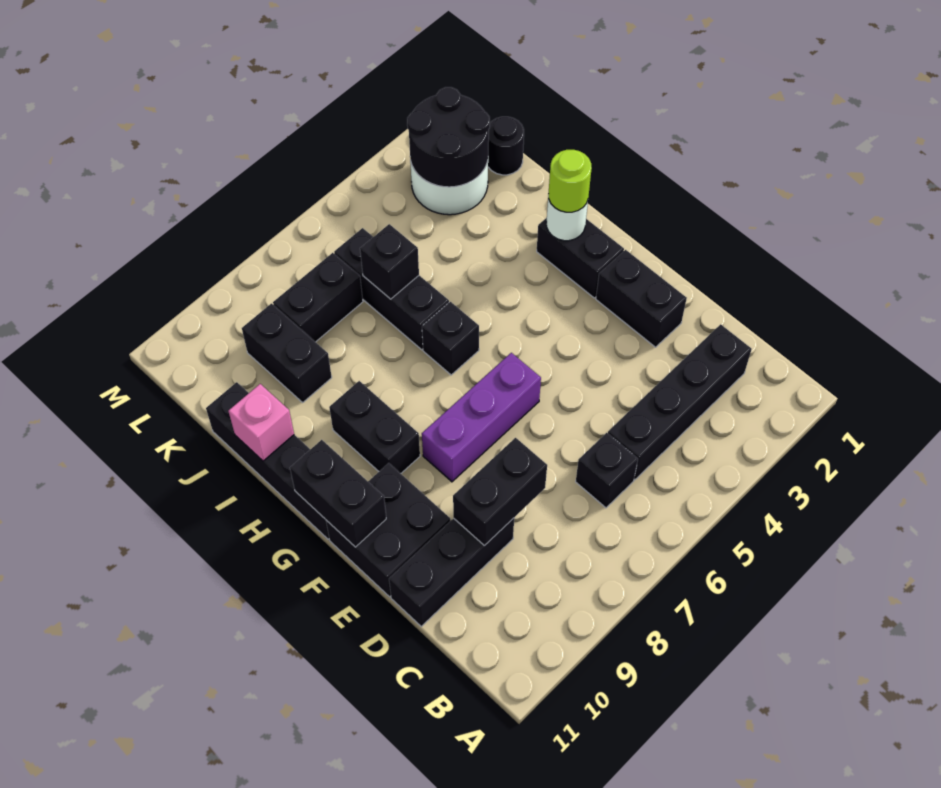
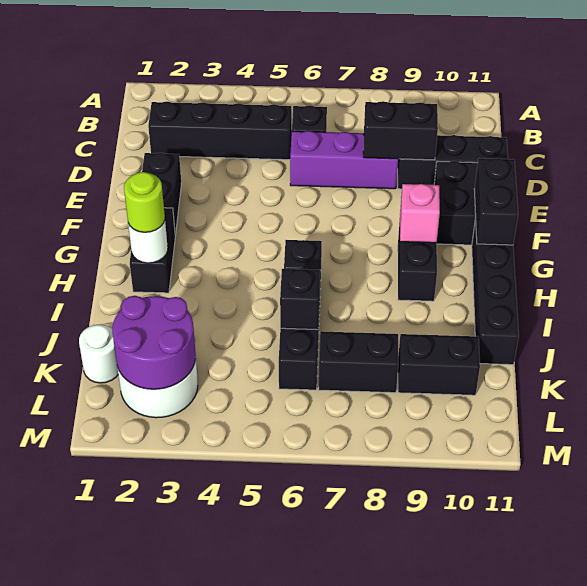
purple 1x3 brick [422,353,541,482] -> purple 1x3 brick moved to [290,131,398,189]
pink 1x1 brick [228,384,294,461] -> pink 1x1 brick moved to [400,184,440,243]
black 1x2 brick [242,304,332,402] -> black 1x2 brick turned to [398,334,480,395]
black 1x1 round brick [488,117,524,175] -> white 1x1 round brick [79,324,118,383]
black 2x2 round brick [407,87,490,187] -> purple 2x2 round brick [112,296,196,389]

